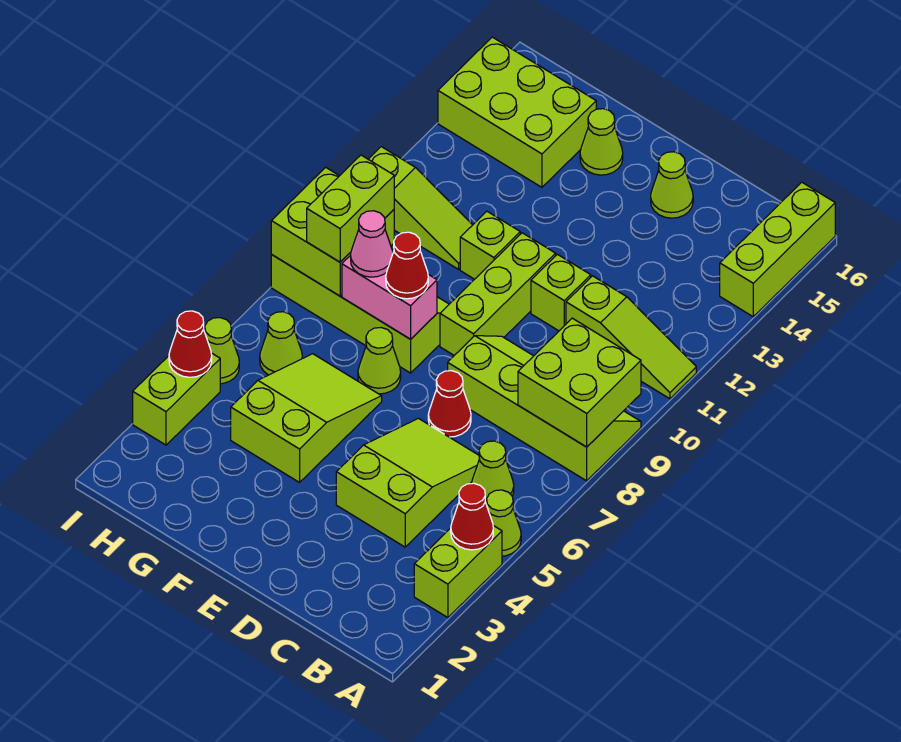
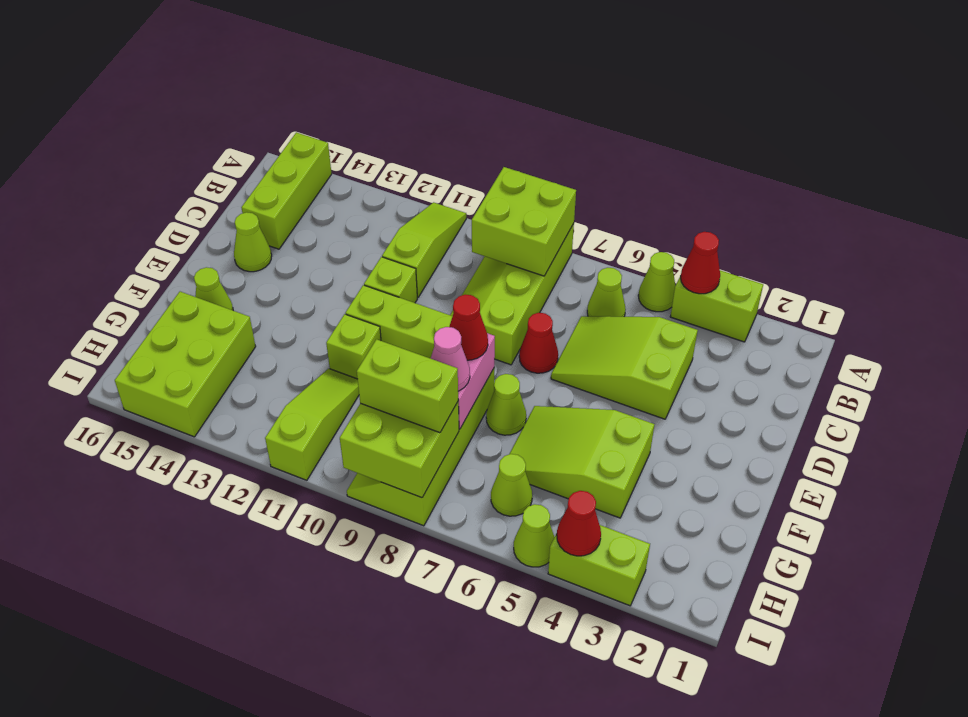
lime 1x3 brick [720,182,835,317] -> lime 1x3 brick turned to [241,132,332,249]

